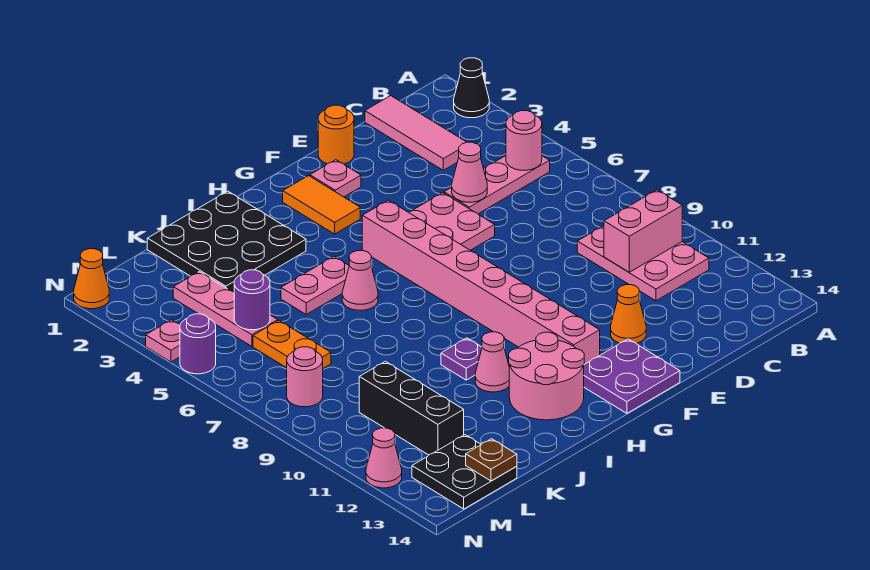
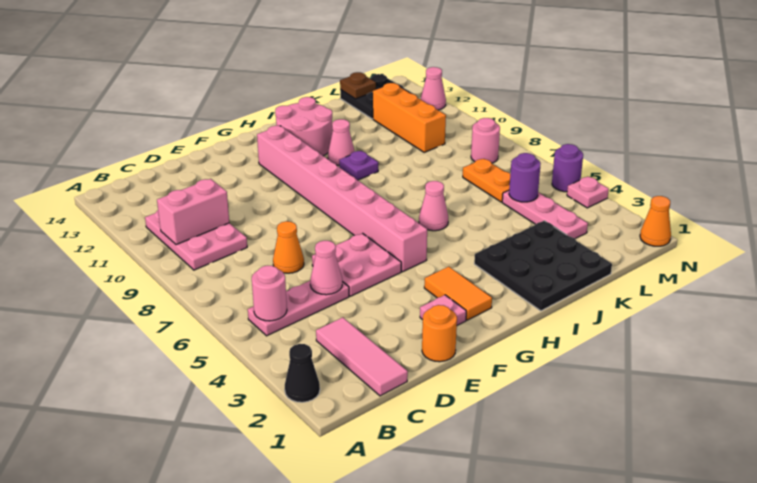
orange 1x1 cone [611,285,646,344] -> orange 1x1 cone moved to [273,221,304,273]
purple 2x2 plate [584,339,680,413] -> none
pink 1x2 plate [281,257,349,314] -> none
black 1x3 brick [359,361,464,455] -> orange 1x3 brick [373,83,446,152]

